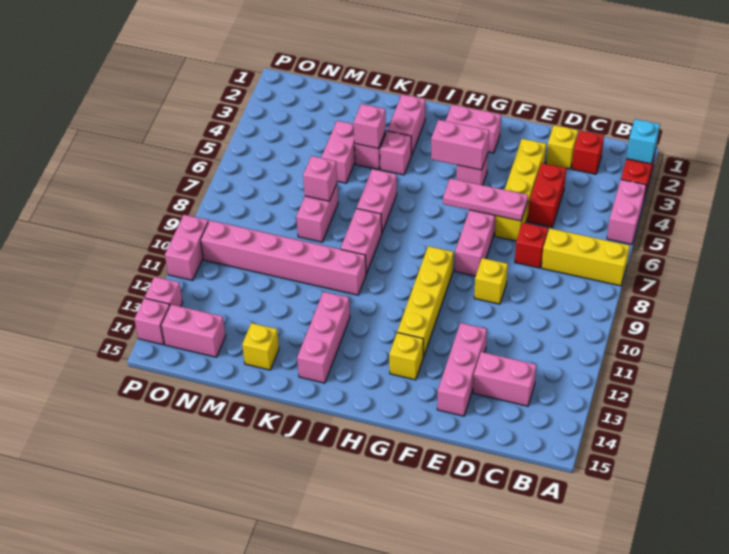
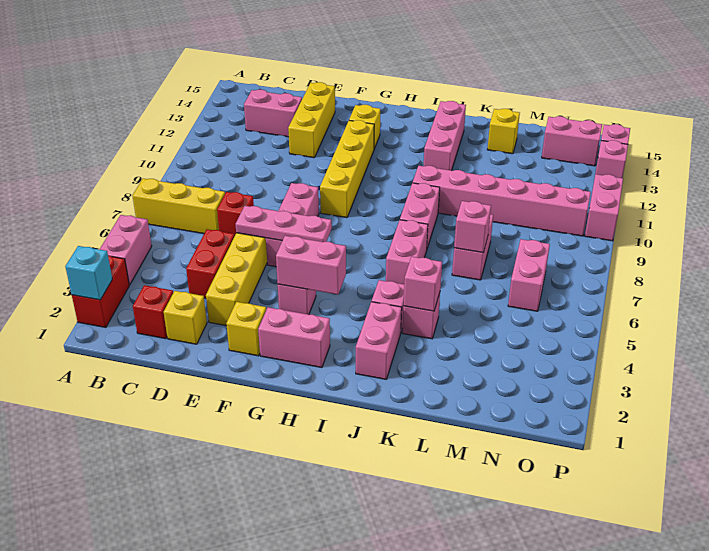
yellow 1x1 brick [474,258,508,304] -> yellow 1x1 brick moved to [226,302,266,356]
pink 1x3 brick [437,323,487,416] -> yellow 1x3 brick [288,82,335,158]
pink 1x2 brick [321,121,355,183] -> pink 1x2 brick moved to [508,239,550,311]

